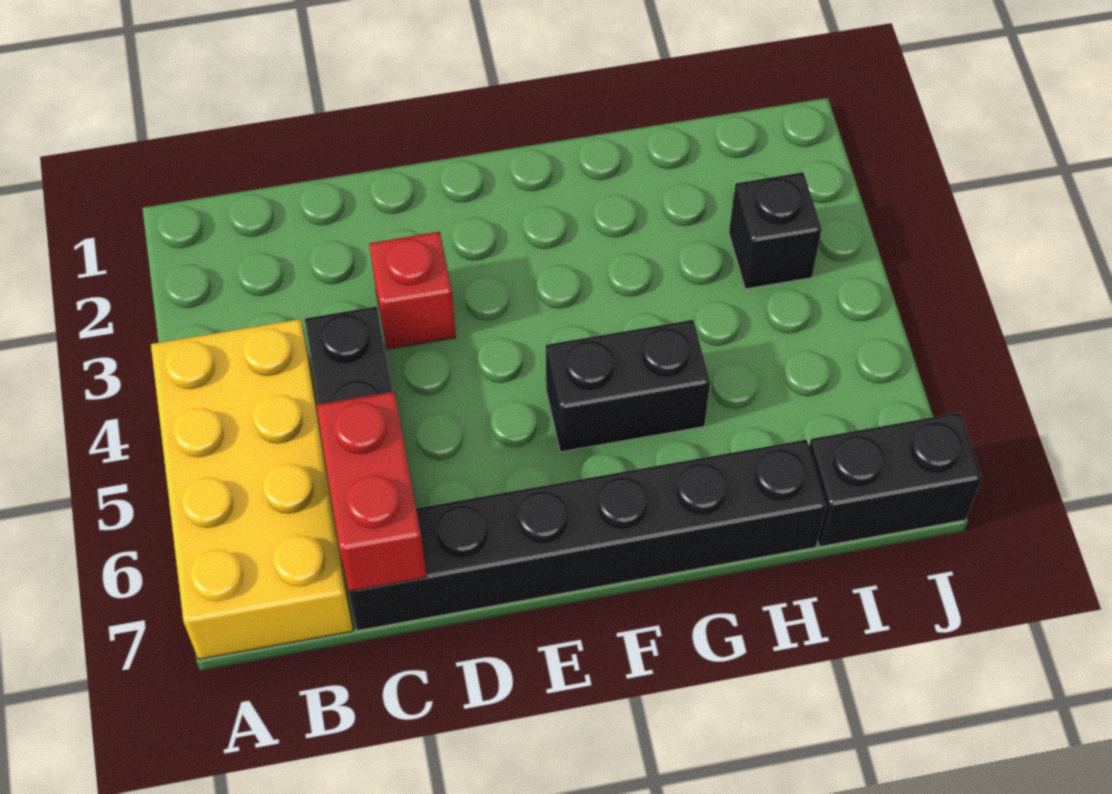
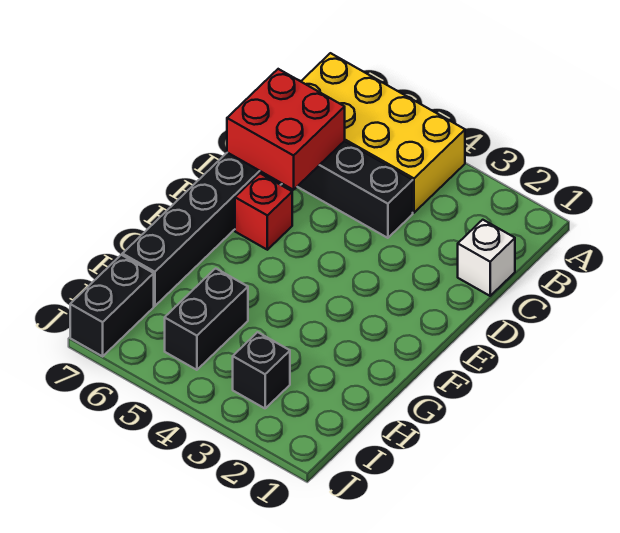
none -> white 1x1 brick [458,220,515,296]
red 1x2 brick [317,392,426,591] -> red 2x2 brick [227,69,345,190]
red 1x1 brick [369,232,456,349] -> red 1x1 brick moved to [235,174,292,250]
black 1x2 brick [546,320,710,452] -> black 1x2 brick moved to [165,268,248,370]

